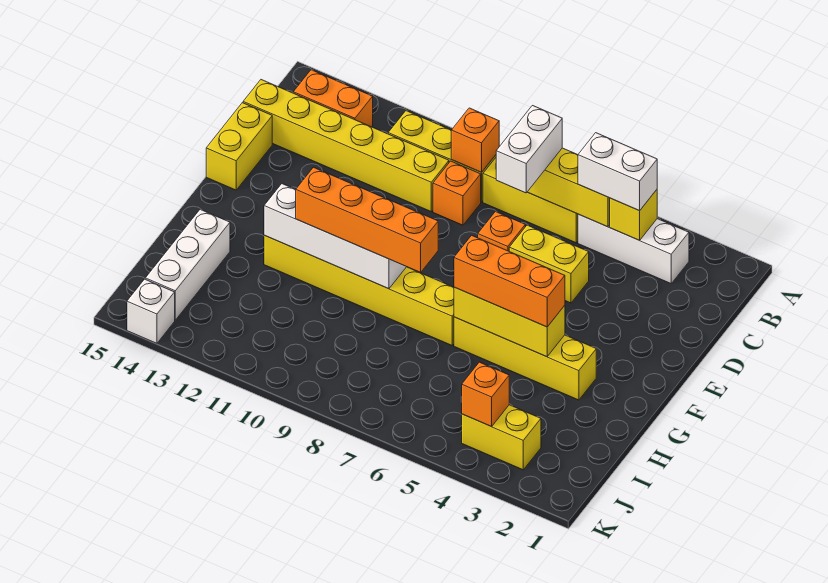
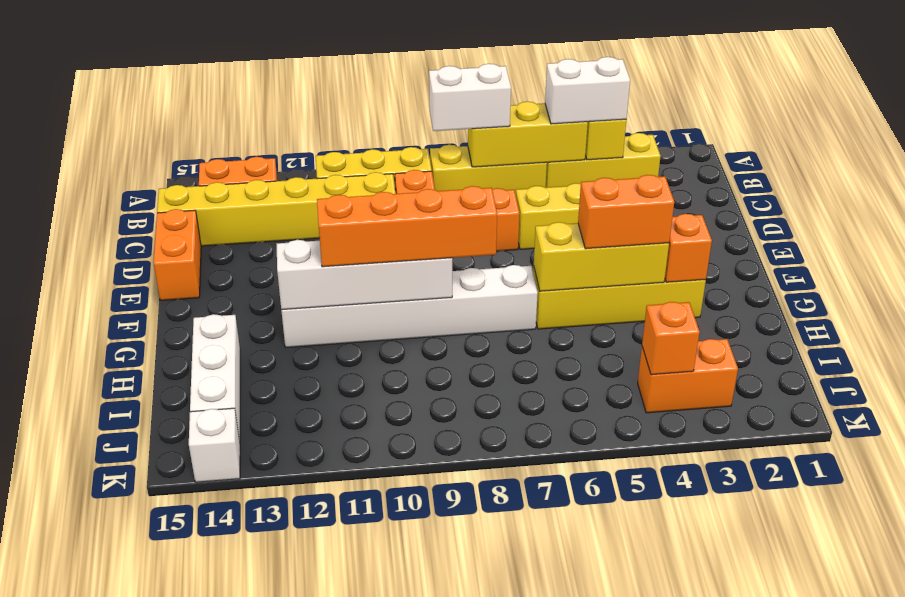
white 1x3 brick [578,214,689,284] -> yellow 1x3 brick [546,133,661,188]
white 1x2 brick [496,106,562,193] -> white 1x2 brick turned to [429,64,511,131]
orange 1x1 brick [451,108,499,172] -> orange 1x1 brick moved to [665,214,712,282]
yellow 1x2 brick [206,103,272,190] -> orange 1x2 brick [154,209,201,300]
orange 1x3 brick [454,235,565,327] -> orange 1x2 brick [578,175,674,249]
yellow 1x6 brick [264,235,454,345] -> white 1x6 brick [281,265,538,347]
yellow 1x2 brick [462,405,541,470] -> orange 1x2 brick [638,339,738,413]

